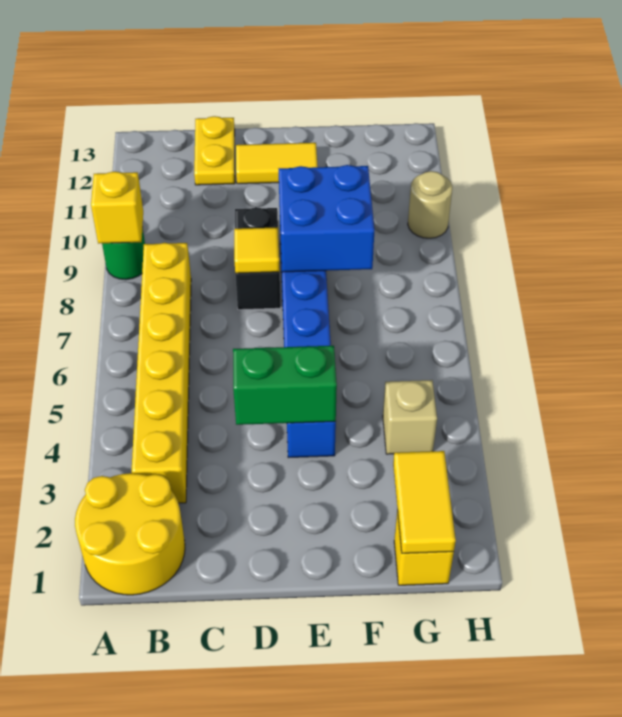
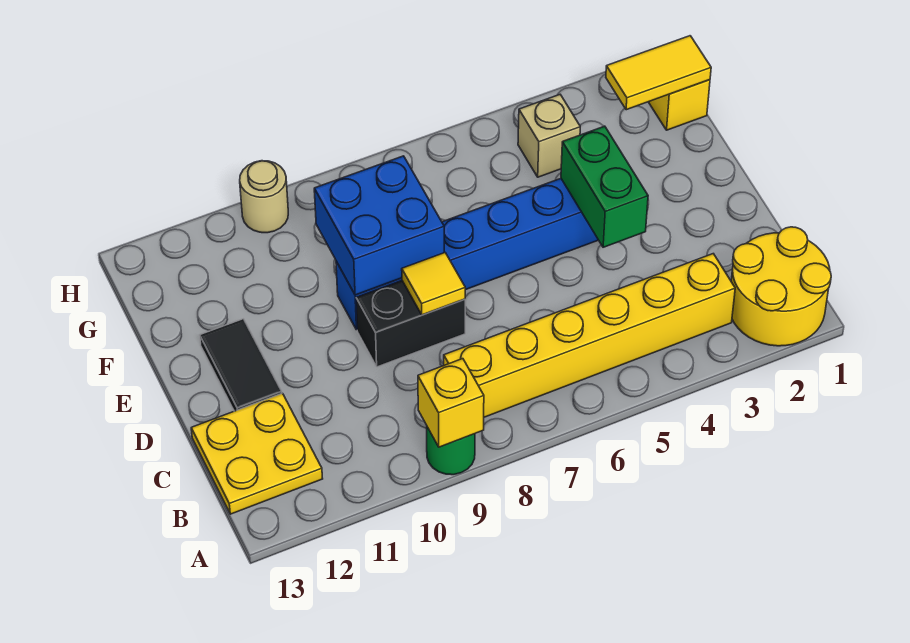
yellow 1x2 plate [194,116,235,185] -> yellow 2x2 plate [191,393,323,514]
yellow 1x2 tile [236,143,318,184] -> black 1x2 tile [200,319,282,411]

